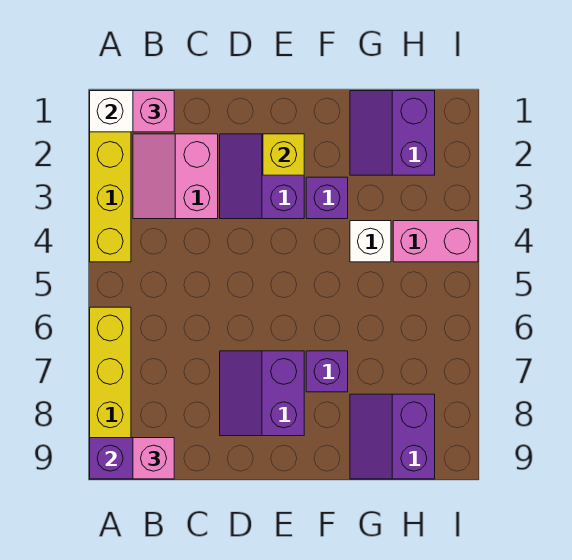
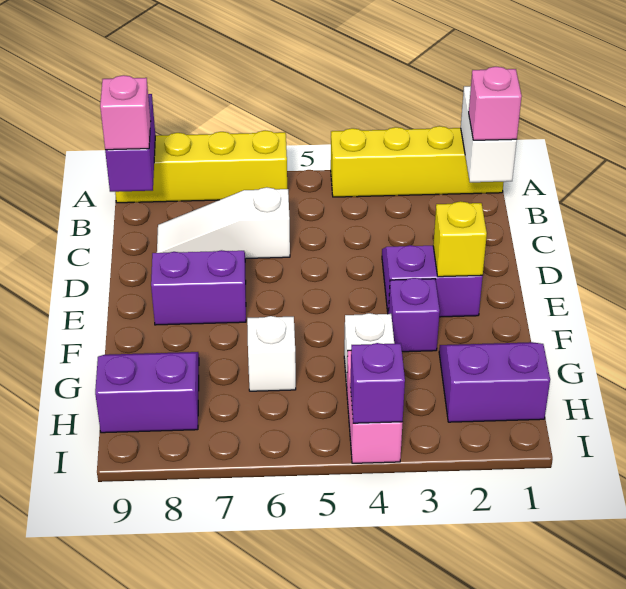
pink 2x2 slope [133,134,218,219] -> none
none -> white 1x3 slope [157,187,290,259]
purple 1x1 brick [306,351,348,392] -> purple 1x1 brick moved to [350,343,405,423]
none -> white 1x1 brick [247,316,296,391]

